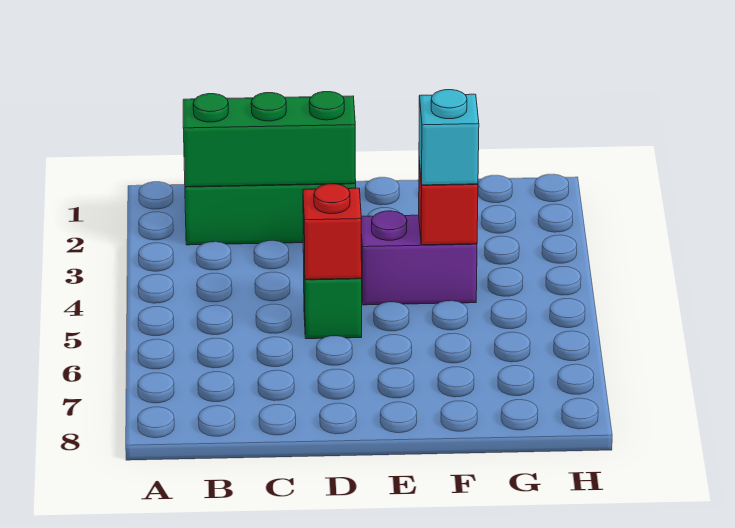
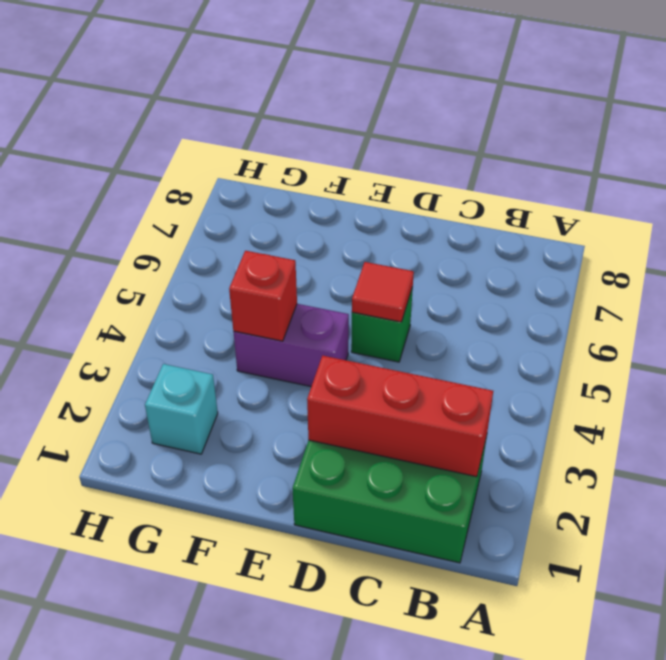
green 1x3 brick [183,92,356,187] -> red 1x3 brick [307,356,493,477]
red 1x1 brick [303,184,362,279] -> red 1x1 tile [352,262,414,322]
cyan 1x1 brick [419,90,479,185] -> cyan 1x1 brick moved to [145,364,218,454]

